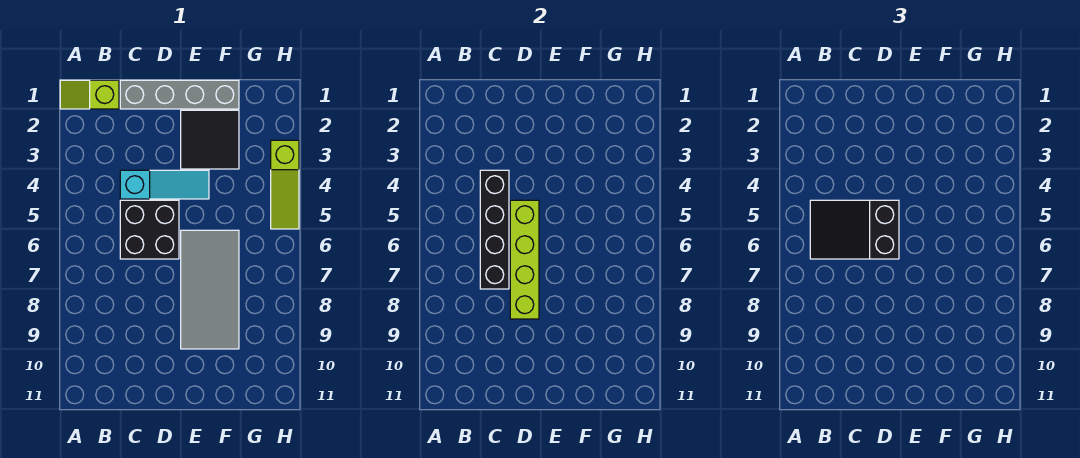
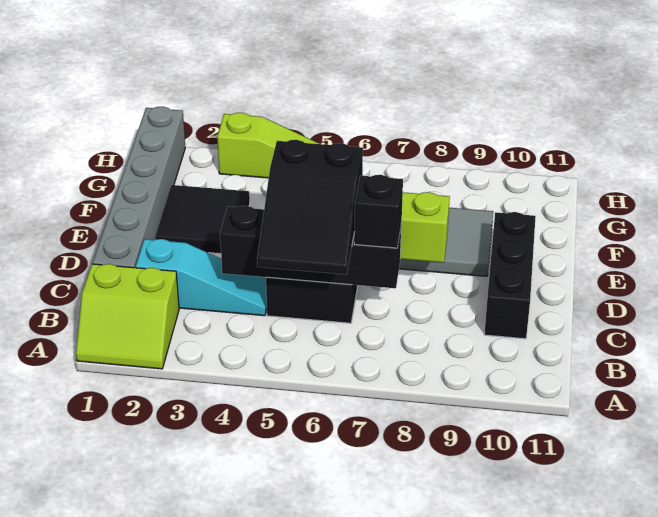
lime 1x2 slope [60,80,119,109] -> lime 2x2 slope [76,264,179,369]
grey 1x4 brick [120,80,239,109] -> grey 1x6 brick [93,106,185,268]
cyan 1x3 slope [120,170,209,199] -> cyan 1x3 slope turned to [136,239,267,316]
none -> black 1x1 brick [354,175,403,248]
none -> black 1x3 brick [484,212,536,339]

